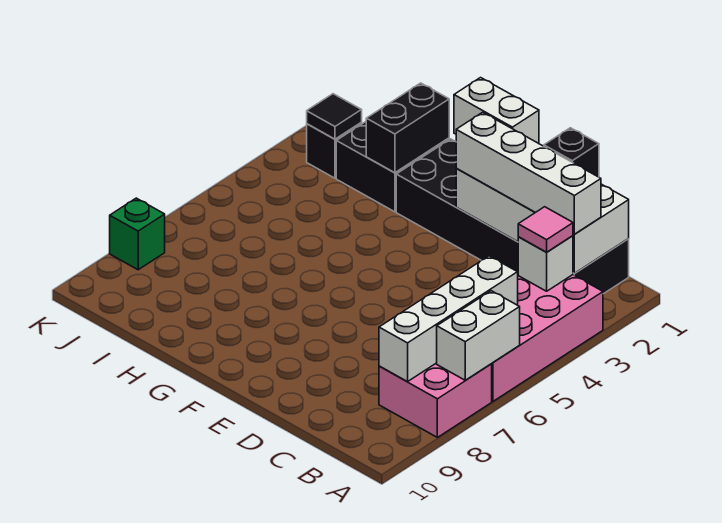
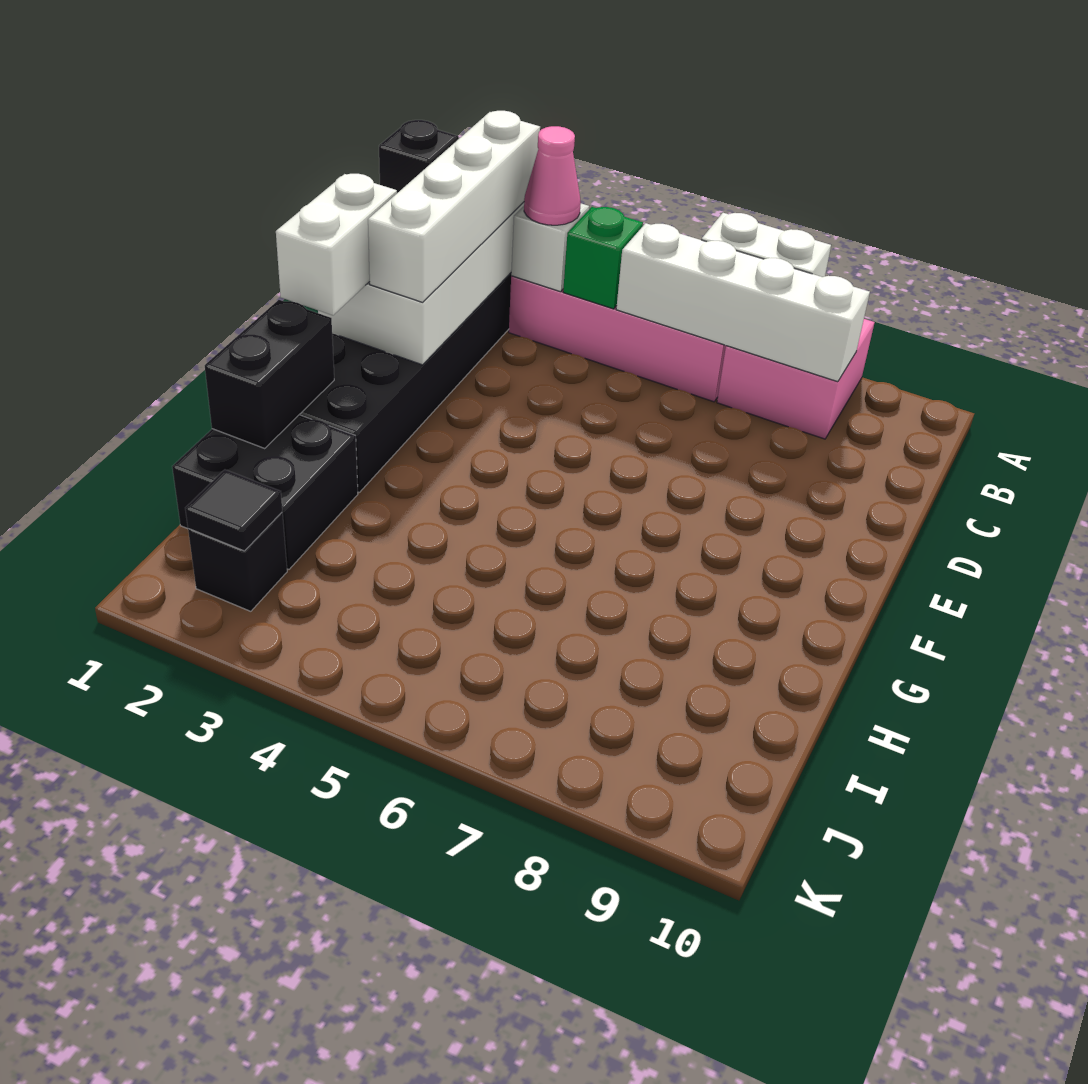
pink 1x1 tile [518,207,573,252] -> pink 1x1 cone [524,126,581,225]
black 1x2 brick [366,83,449,173] -> black 1x2 brick turned to [205,300,334,448]
green 1x1 brick [110,198,165,270] -> green 1x1 brick moved to [563,207,643,309]

